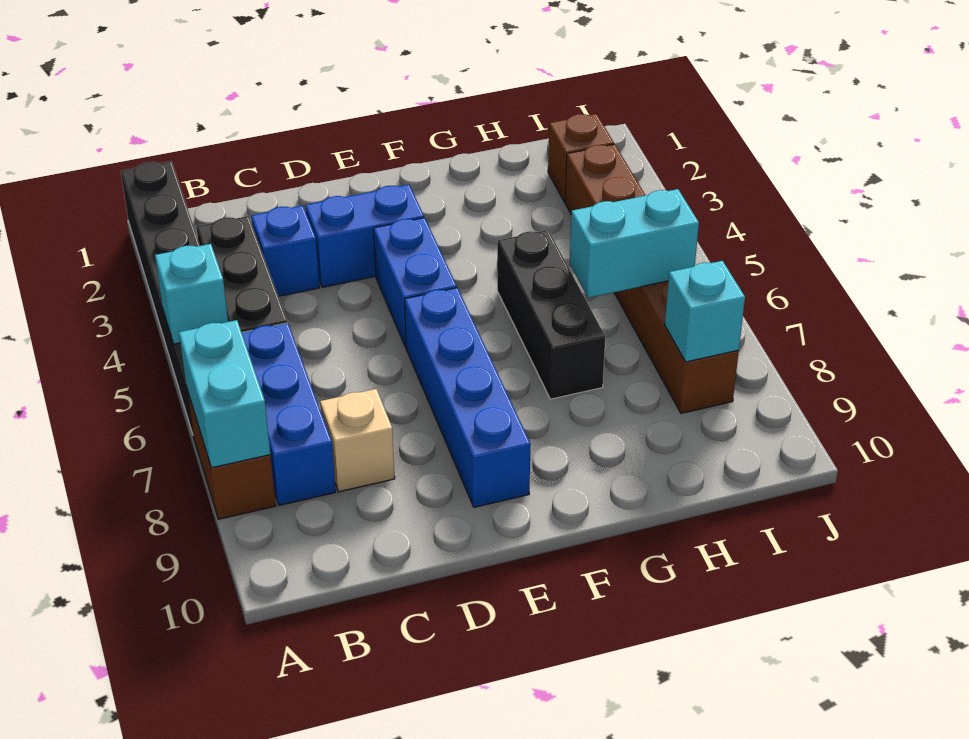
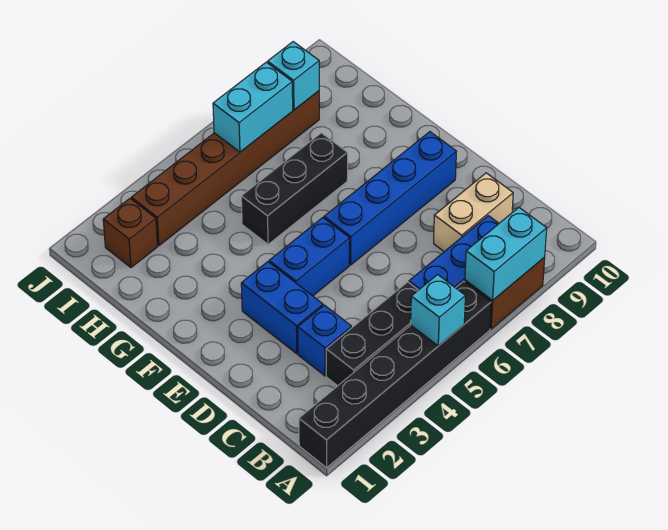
tan 1x1 brick [320,389,395,492] -> tan 1x2 brick [434,173,513,252]
cyan 1x2 brick [570,189,699,298] -> cyan 1x2 brick turned to [213,62,293,152]

